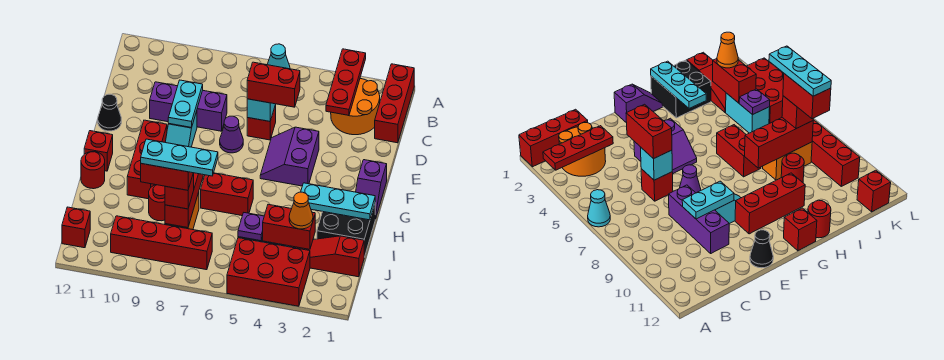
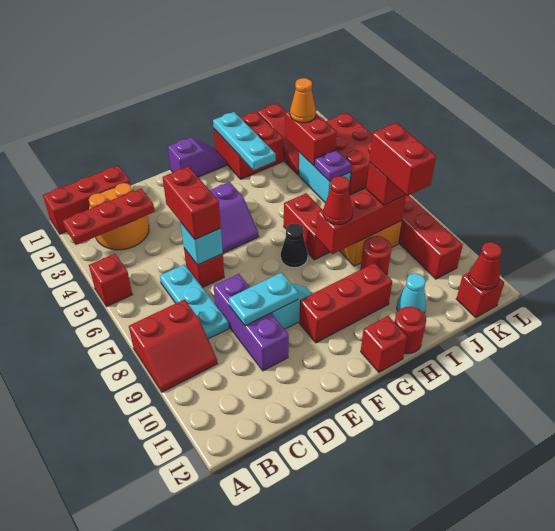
none -> red 1x1 brick [89,254,132,306]
cyan 1x1 cone [267,44,290,69] -> cyan 1x1 cone moved to [397,273,426,313]
none -> red 2x2 slope [129,299,218,392]
purple 1x1 cone [220,116,243,153] -> none
black 1x1 cone [98,94,121,131] -> black 1x1 cone moved to [281,223,308,268]
black 2x2 brick [317,205,375,257] -> red 2x2 brick [214,112,283,179]
none -> red 1x1 cone [323,176,353,225]
cyan 1x3 plate [141,139,218,176] -> cyan 1x3 plate moved to [160,264,229,339]
none -> red 1x1 cone [469,242,502,290]

